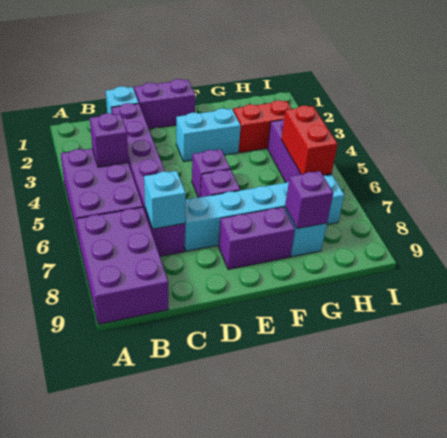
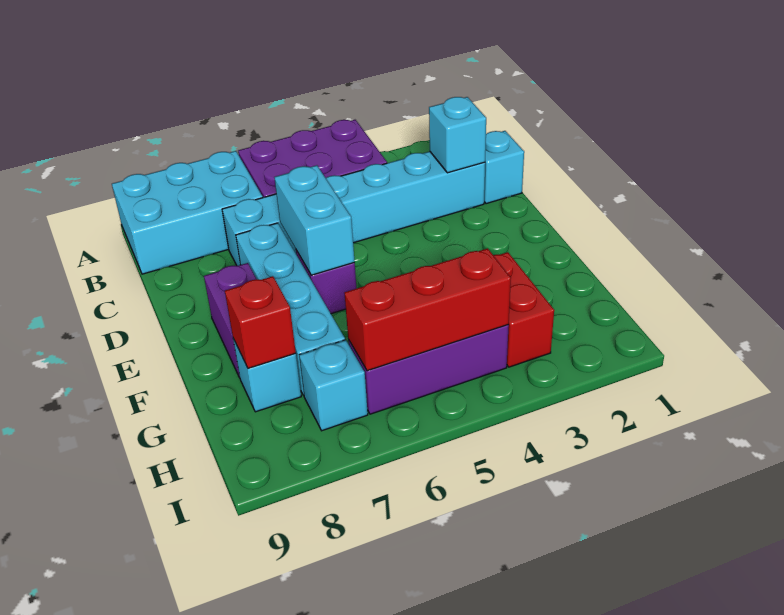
purple 2x3 brick [76,207,168,324] -> cyan 2x3 brick [112,151,263,274]
purple 1x1 brick [90,113,128,167] -> none
purple 1x6 brick [111,103,185,256] -> cyan 1x6 brick [222,152,485,266]
cyan 1x1 brick [144,171,186,229] -> cyan 1x1 brick moved to [429,97,486,173]
purple 1x2 brick [134,79,195,129] -> none
cyan 1x2 brick [176,108,241,162] -> cyan 1x2 brick moved to [274,165,355,275]
purple 1x1 brick [192,149,230,197] -> none
purple 1x1 brick [285,171,333,229] -> red 1x1 brick [225,276,296,368]
red 1x2 brick [281,106,338,175] -> red 1x3 brick [344,248,511,371]

